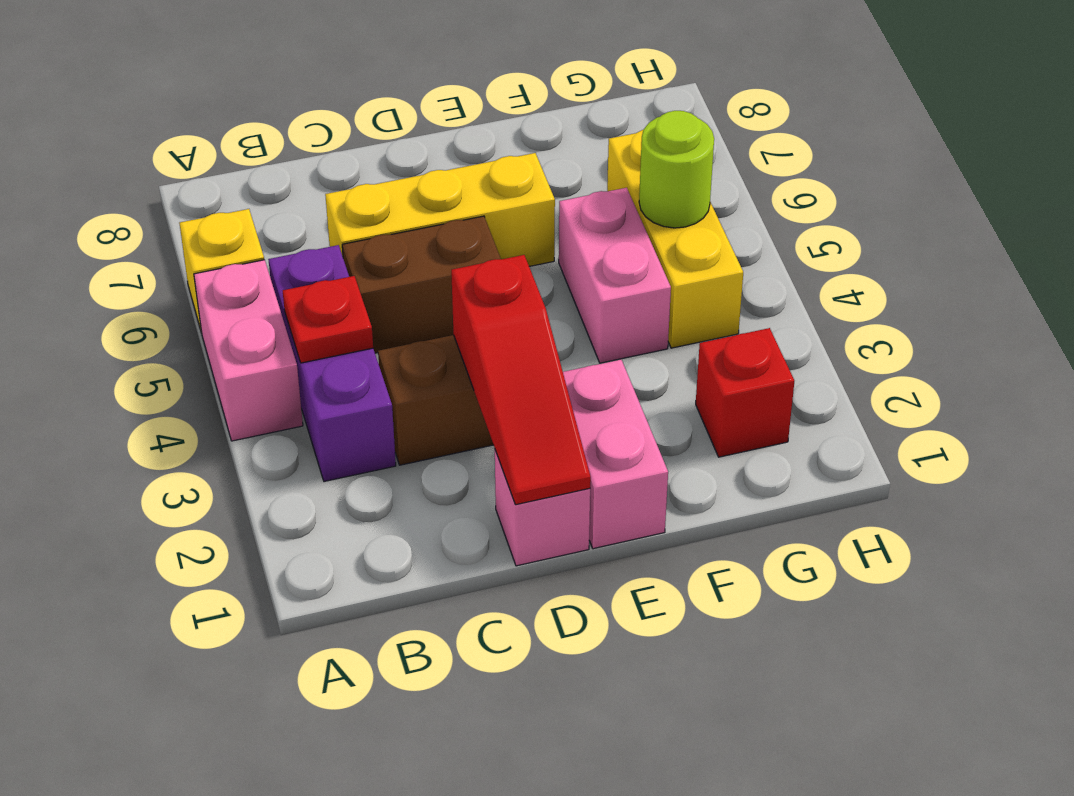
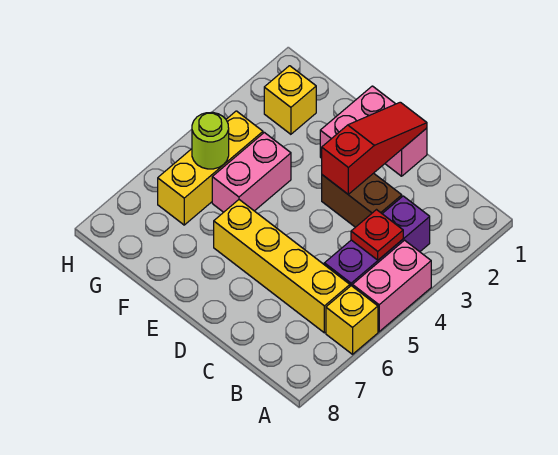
brown 1x2 brick [342,216,501,353] -> none
yellow 1x3 brick [325,153,555,266] -> yellow 1x4 brick [214,200,350,333]
red 1x1 brick [696,328,794,457] -> yellow 1x1 brick [264,66,316,134]

